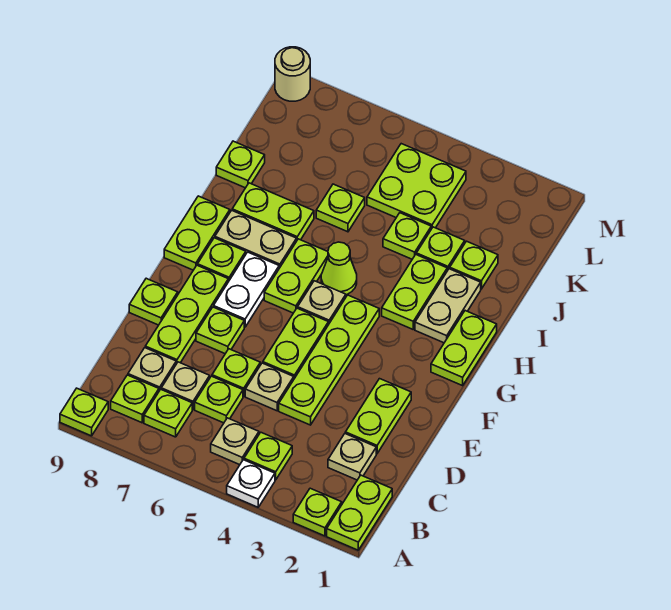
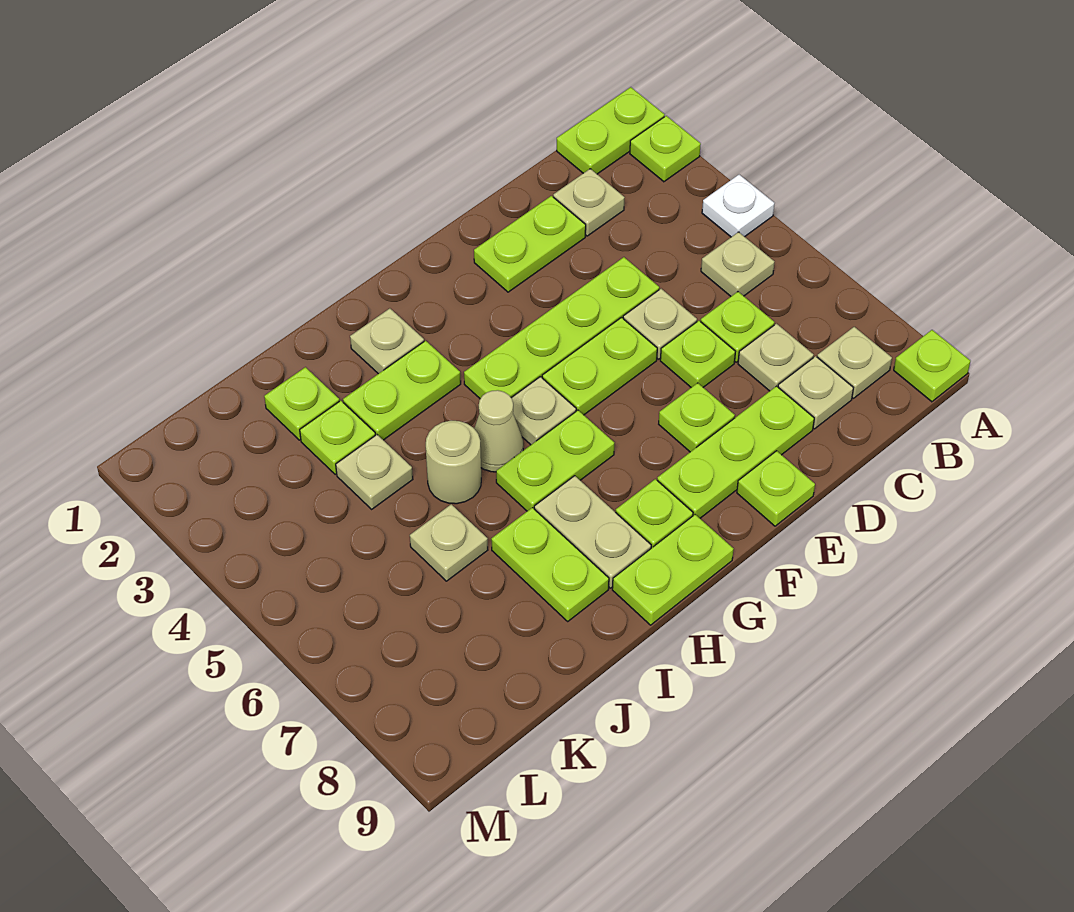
lime 1x1 plate [244,432,292,480] -> none
lime 1x1 plate [144,389,192,437] -> none
lime 1x1 plate [111,375,159,423] -> tan 1x1 plate [817,327,892,398]
white 1x2 plate [214,252,279,327] -> none
lime 1x2 plate [431,311,497,386] -> none
tan 1x2 plate [415,269,481,343] -> tan 1x1 plate [350,308,424,374]
lime 1x1 cone [321,242,357,295] -> tan 1x1 cone [474,390,523,472]
lime 1x1 plate [383,213,431,259] -> tan 1x1 plate [336,435,413,509]
lime 1x1 plate [316,184,365,232] -> tan 1x1 plate [410,504,488,581]
lime 1x1 plate [216,141,265,188] -> none
lime 2x2 plate [367,144,466,229] -> none
tan 1x1 round brick [275,47,310,101] -> tan 1x1 round brick moved to [426,421,481,504]

